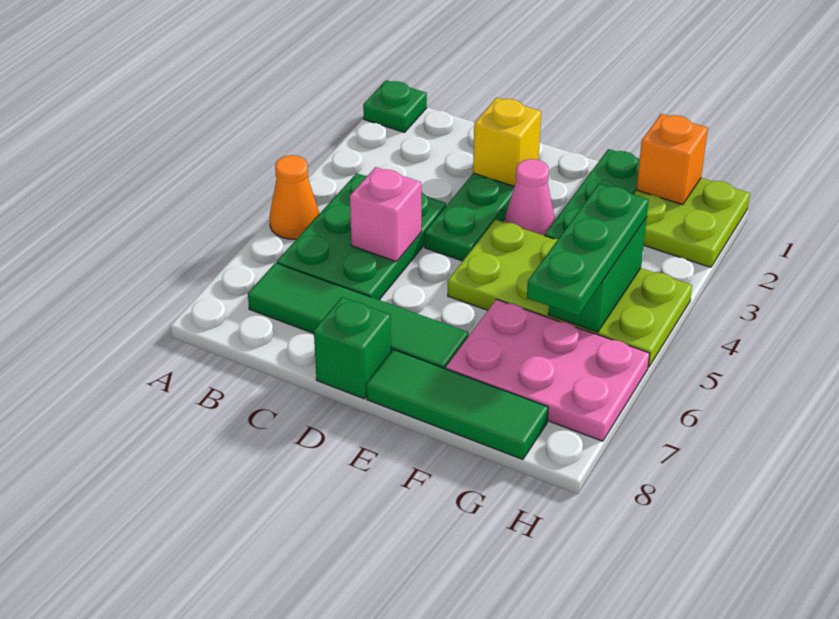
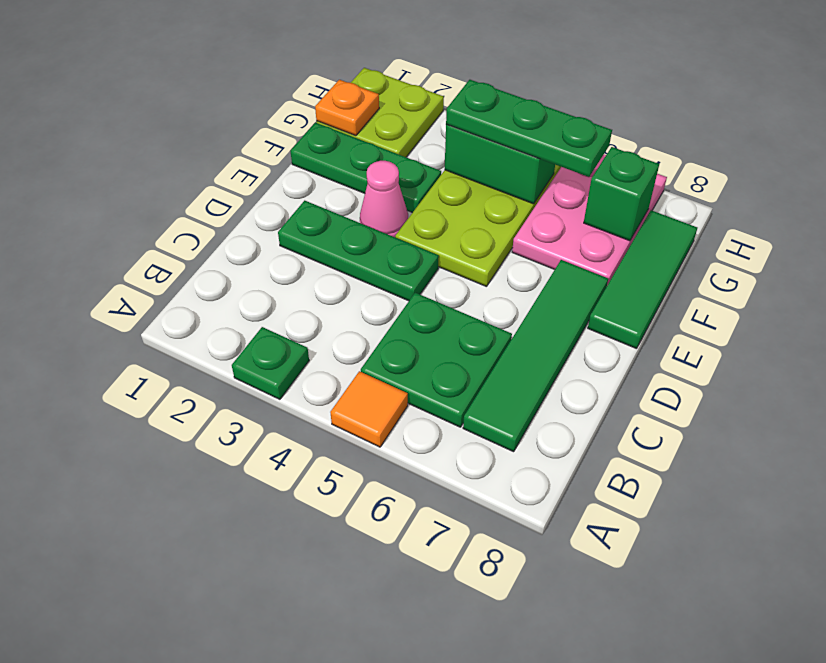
green 1x1 plate [363,80,427,132] -> green 1x1 plate moved to [232,327,309,399]
orange 1x1 cone [269,155,319,239] -> orange 1x1 tile [330,371,408,447]
green 2x3 plate [277,173,446,300] -> green 2x2 plate [361,293,512,427]
pink 1x1 brick [350,167,421,262] -> none
yellow 1x1 brick [473,98,541,186] -> none
green 1x1 brick [314,297,391,399] -> green 1x1 brick moved to [584,147,659,241]
orange 1x1 brick [636,114,708,205] -> orange 1x1 plate [315,80,379,136]

